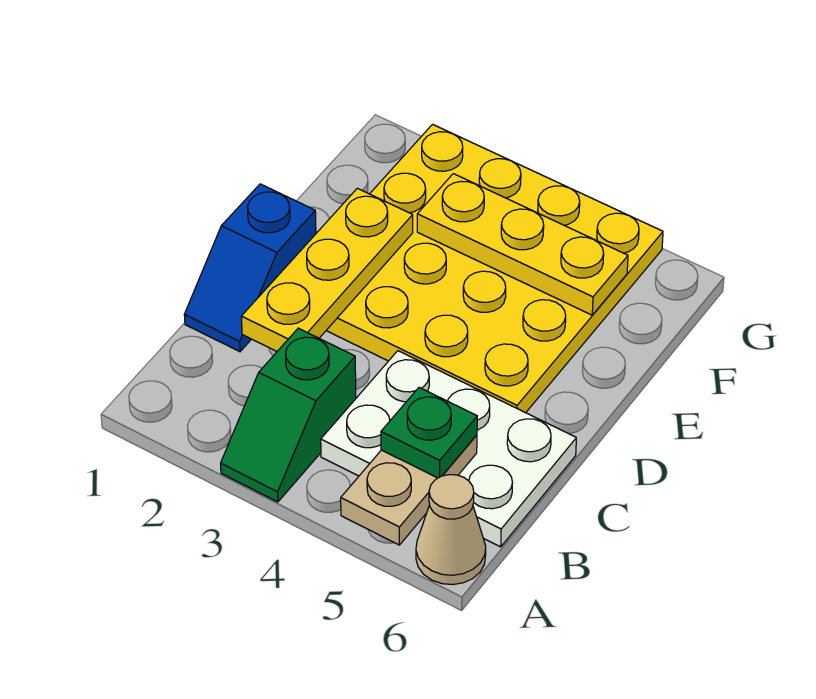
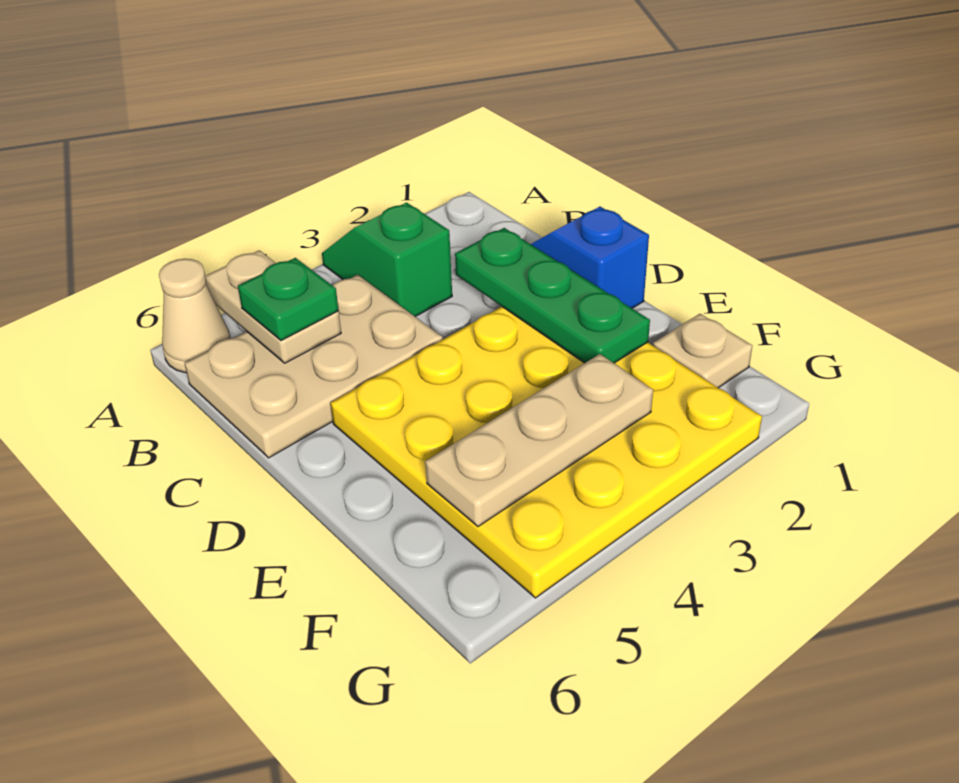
white 2x3 plate [321,351,576,547] -> tan 2x3 plate [184,275,443,458]
yellow 1x3 plate [241,188,413,351] -> green 1x3 plate [455,228,650,363]
none -> tan 1x1 plate [653,314,752,388]
yellow 1x3 plate [417,174,628,315] -> tan 1x3 plate [425,354,653,527]

